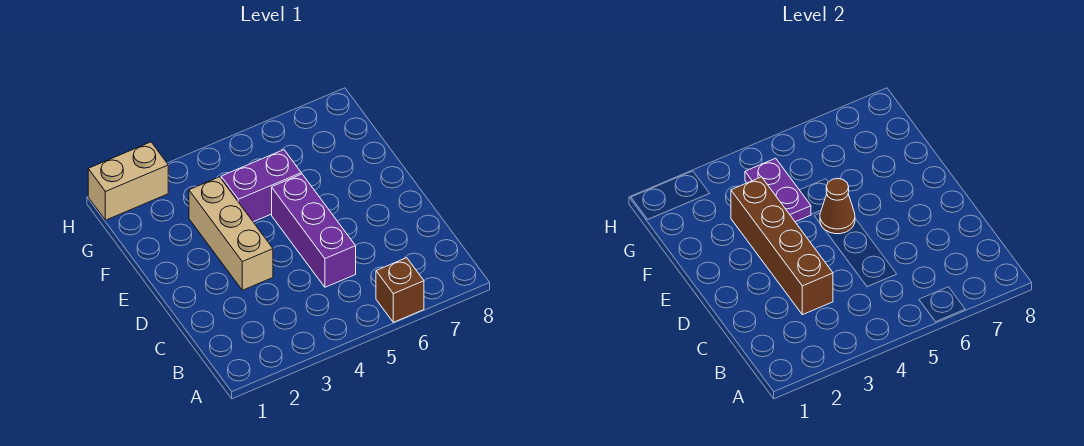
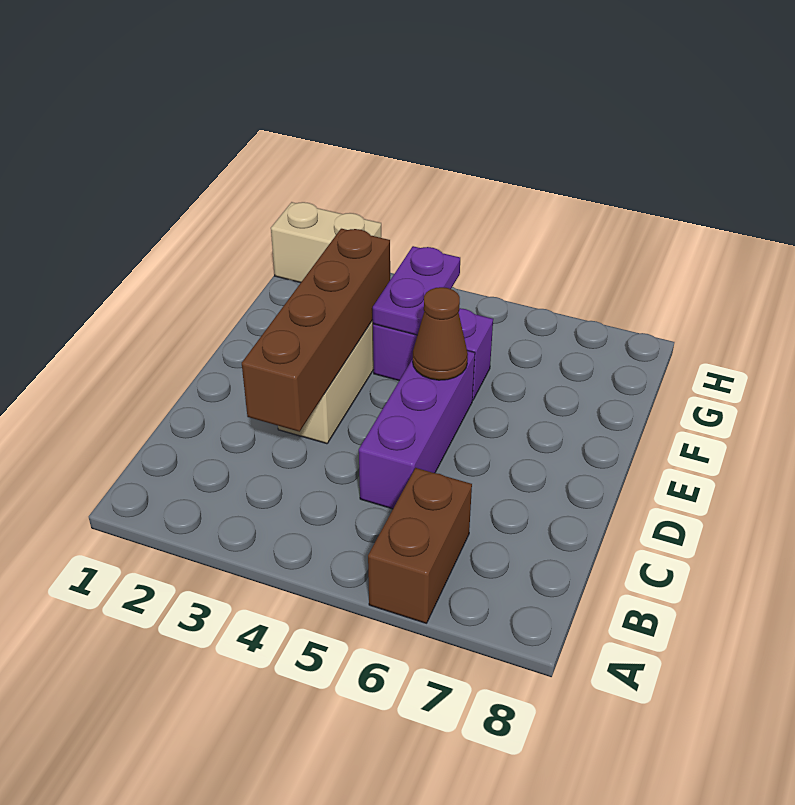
brown 1x1 brick [376,258,424,322] -> brown 1x2 brick [368,468,472,623]

